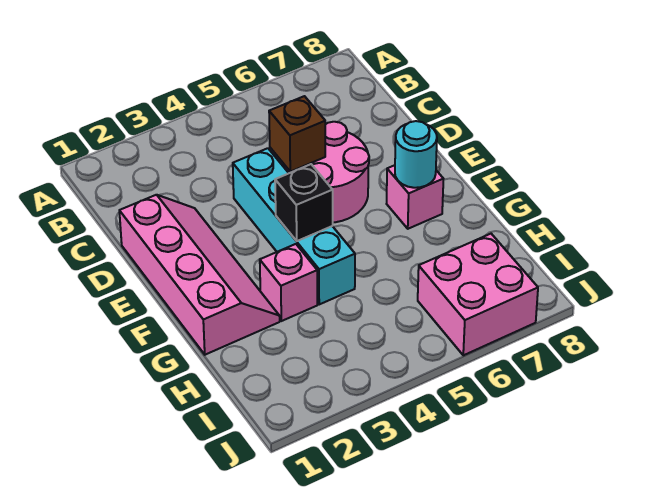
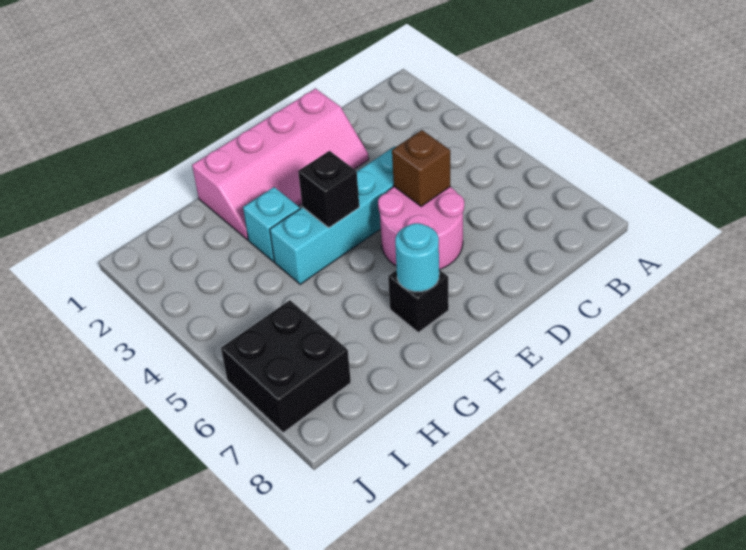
pink 1x1 brick [387,165,443,229] -> black 1x1 brick [388,270,449,333]
pink 1x1 brick [260,244,317,321] -> cyan 1x1 brick [243,187,300,262]
pink 2x2 brick [418,234,538,355] -> black 2x2 brick [221,300,351,433]

